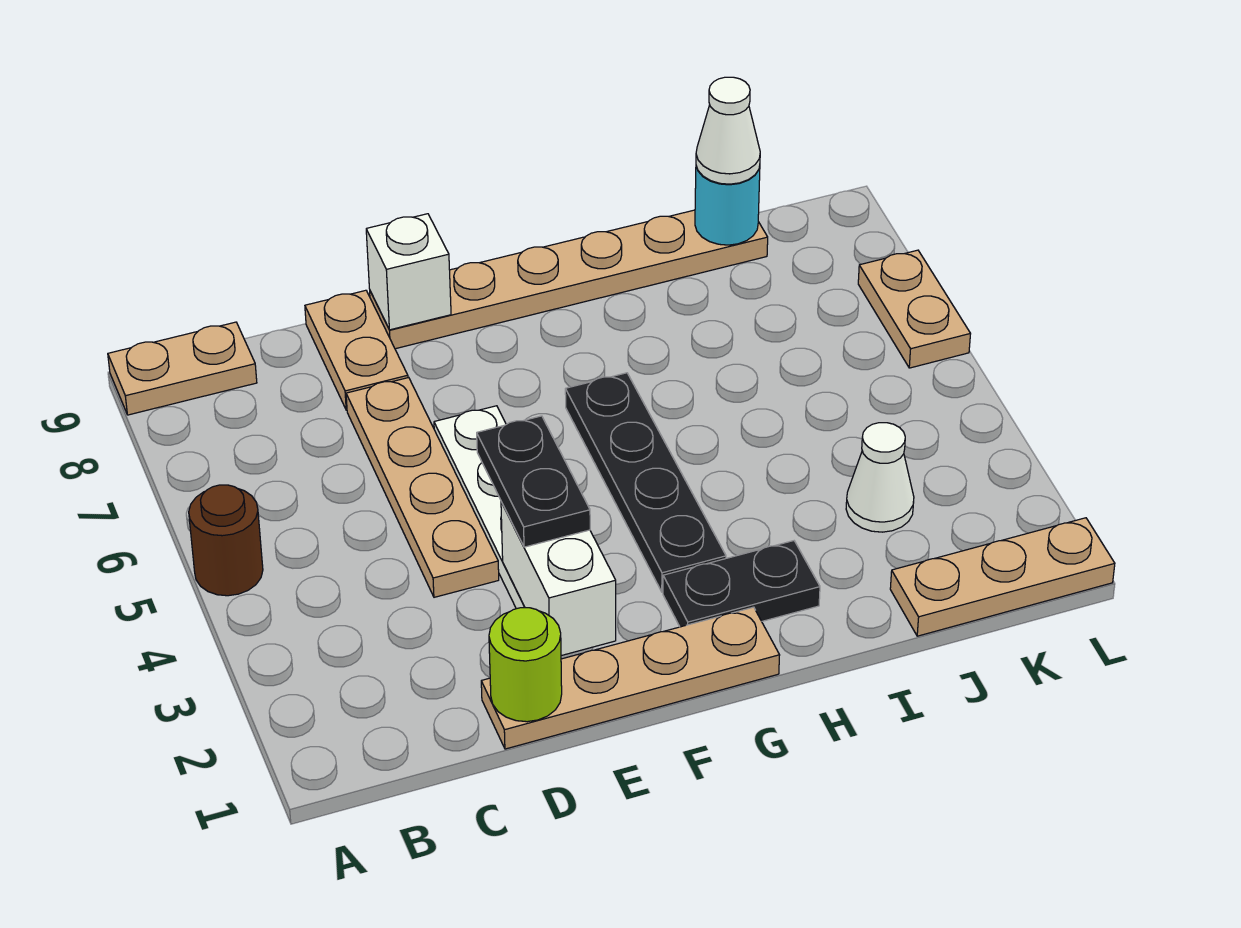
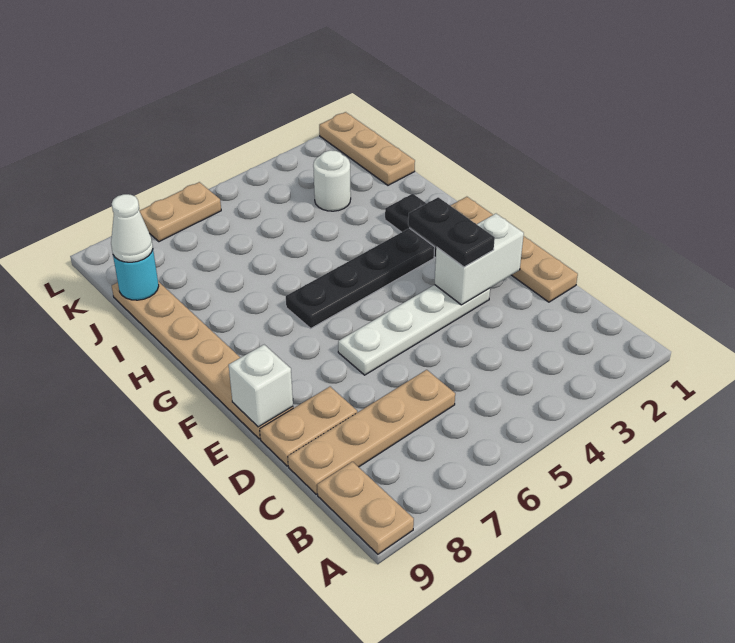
brown 1x1 round brick [189,485,263,596] -> none
lime 1x1 round brick [489,608,562,722] -> none
tan 1x4 plate [346,378,499,597] -> tan 1x4 plate moved to [288,370,455,494]
black 1x2 plate [477,416,590,547] -> black 1x2 plate turned to [408,197,495,267]
white 1x1 cone [846,423,914,532] -> white 1x1 round brick [313,150,351,211]

